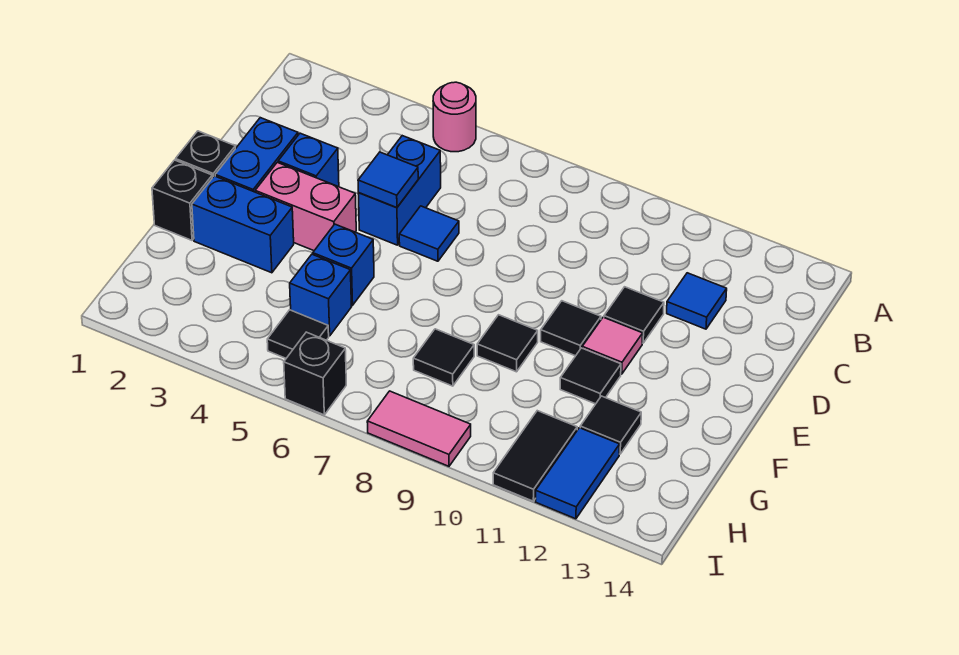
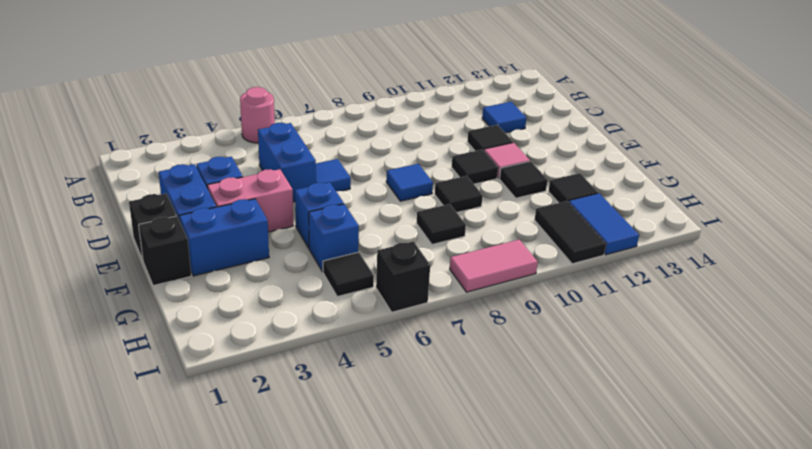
blue 1x1 tile [358,152,418,208] -> blue 1x1 tile moved to [386,164,433,201]

